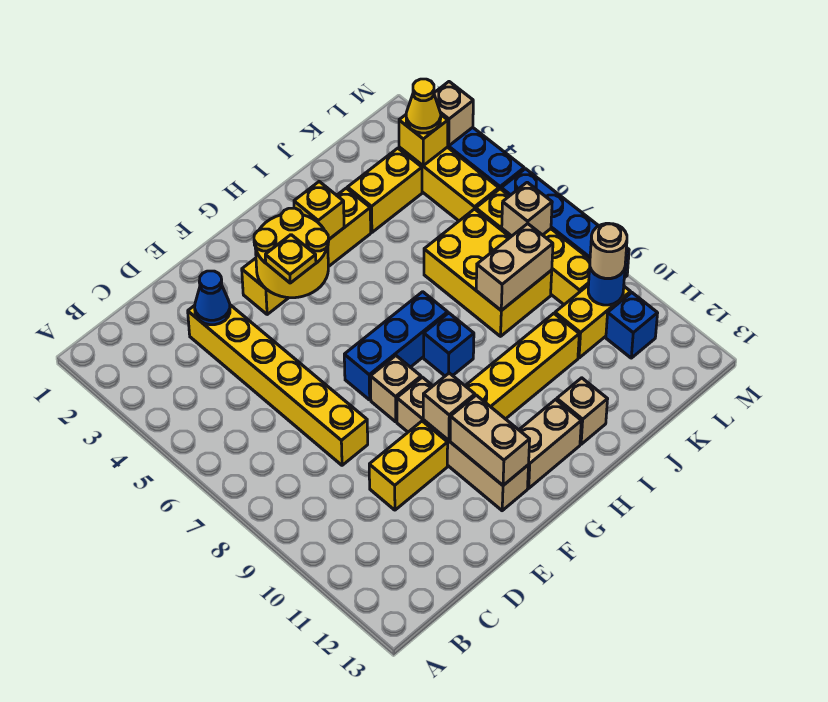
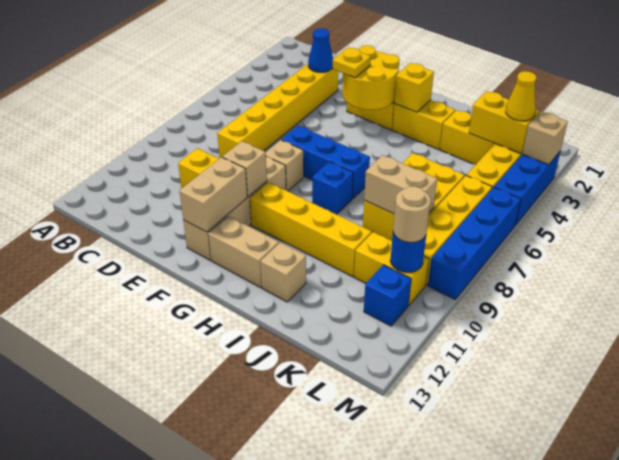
yellow 1x1 brick [399,115,448,166] -> yellow 1x2 brick [469,91,539,154]
tan 1x1 brick [502,182,552,236] -> none

